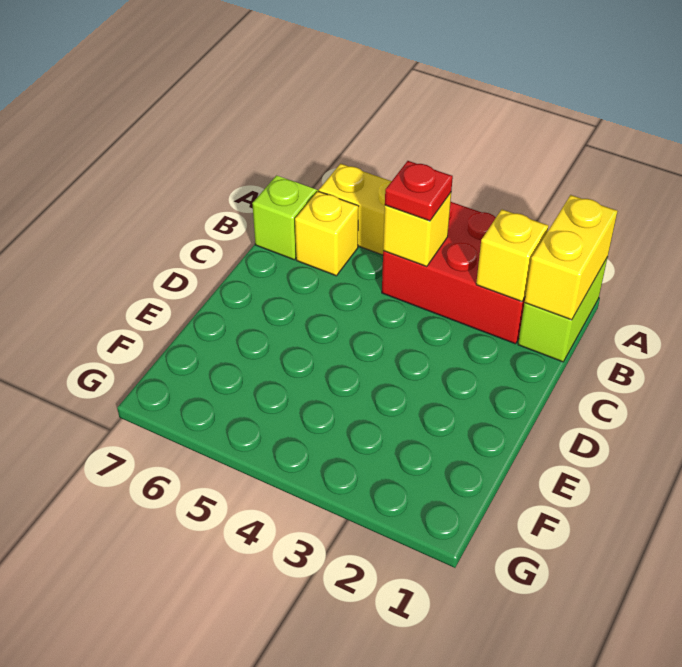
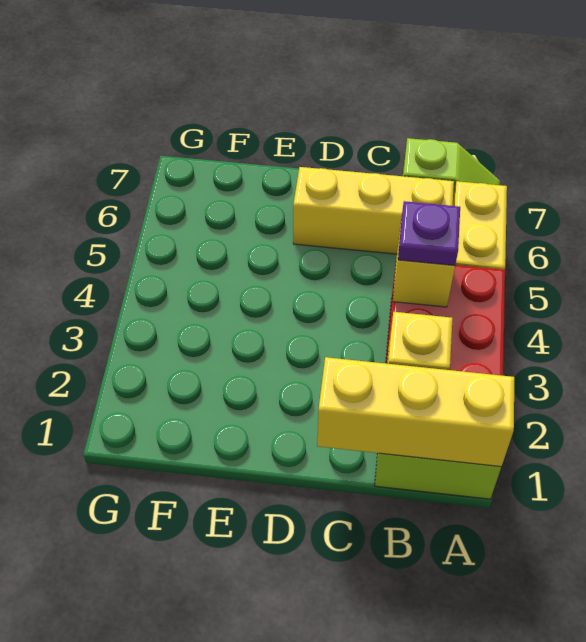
yellow 1x2 brick [525,195,617,320] -> yellow 1x3 brick [317,357,514,467]
red 1x1 plate [385,161,453,221] -> purple 1x1 plate [398,201,460,265]
yellow 1x1 brick [295,191,359,276] -> yellow 1x3 brick [293,167,454,254]

